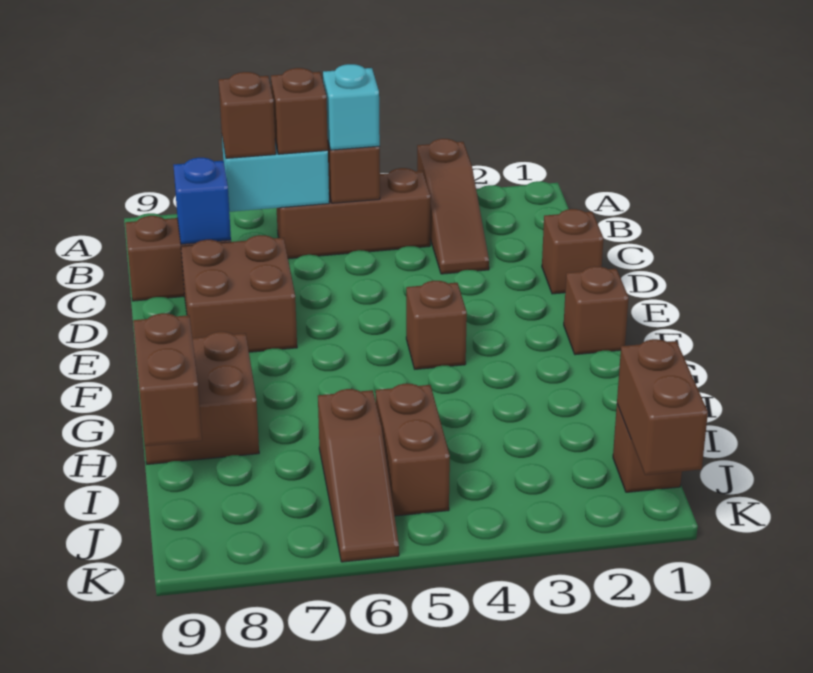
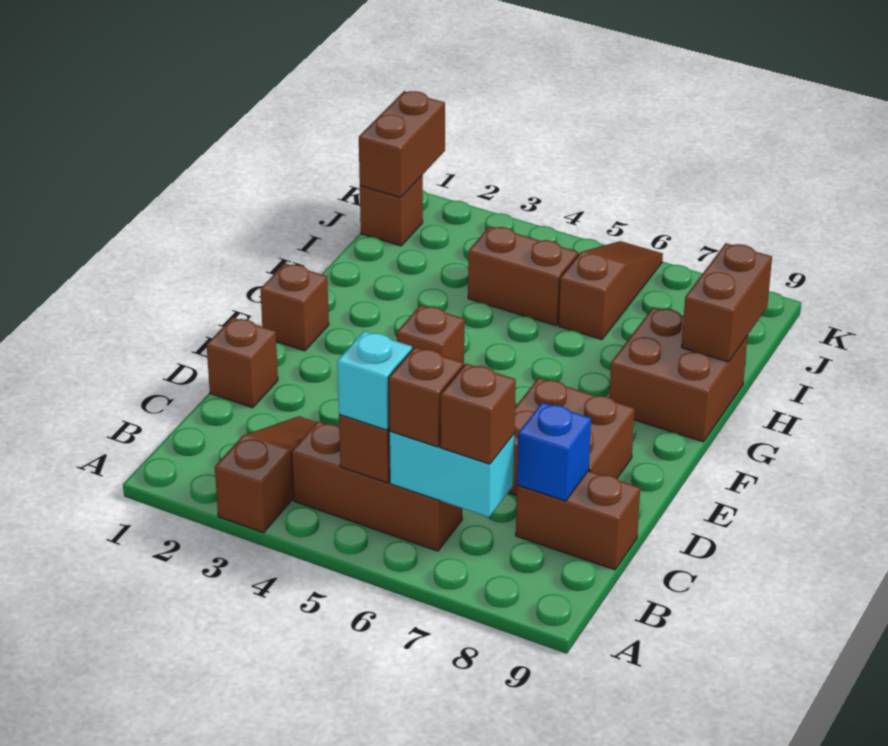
brown 1x2 brick [376,384,450,516] -> brown 1x2 brick turned to [468,226,578,326]

